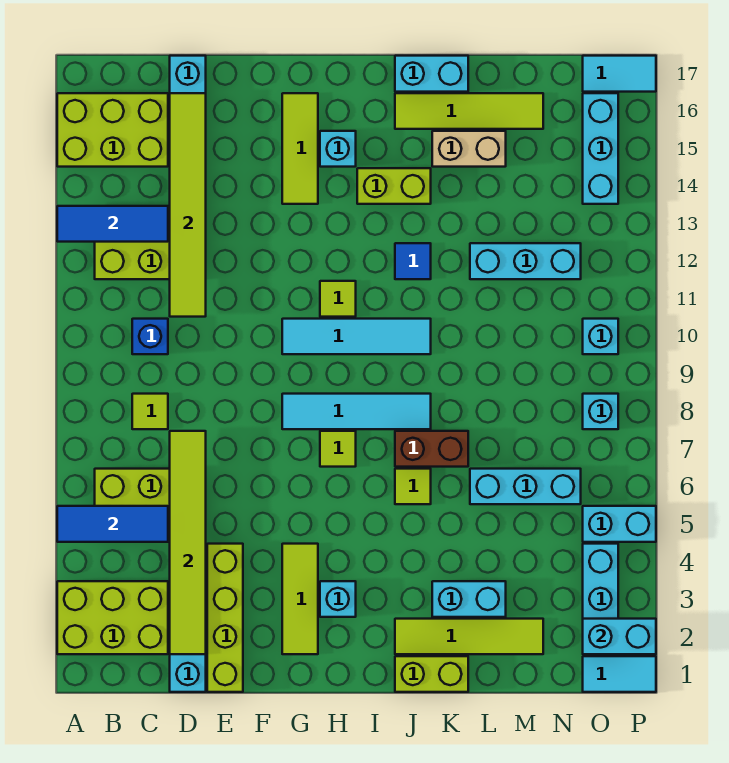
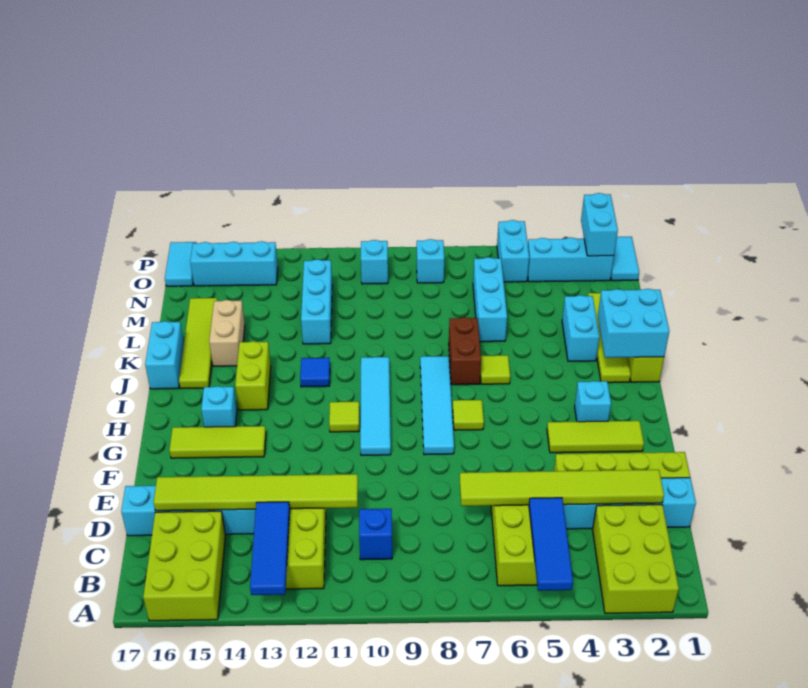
lime 1x1 tile [132,394,168,429] -> none
none -> cyan 2x2 brick [598,289,669,358]

